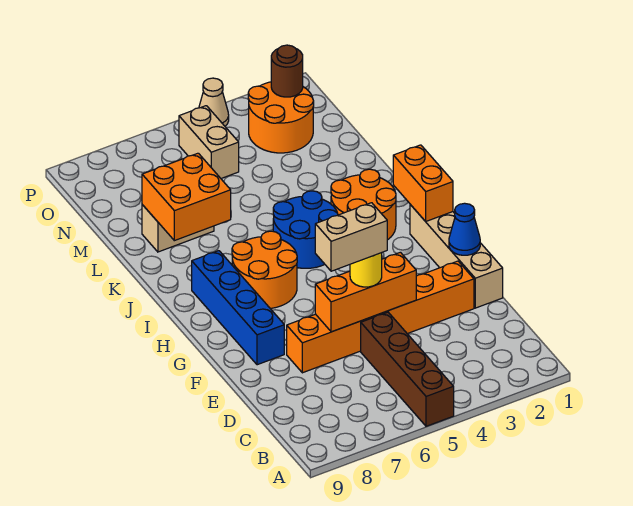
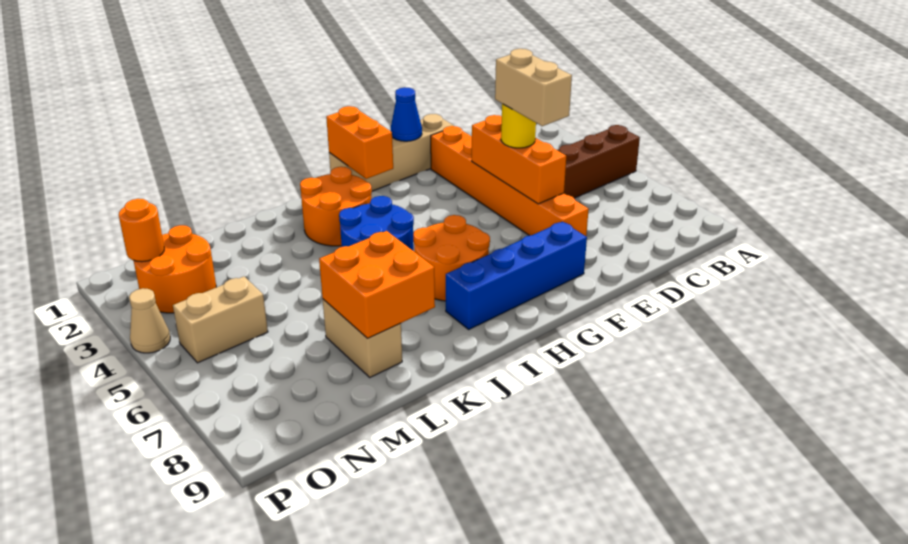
orange 1x2 brick [393,145,453,221] -> orange 1x2 brick turned to [326,106,393,179]
brown 1x1 round brick [271,45,303,97] -> orange 1x1 round brick [119,199,164,262]

